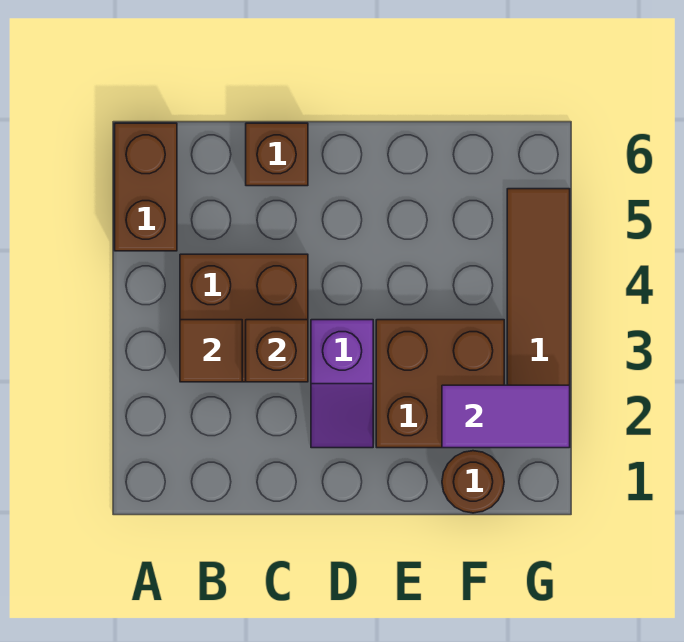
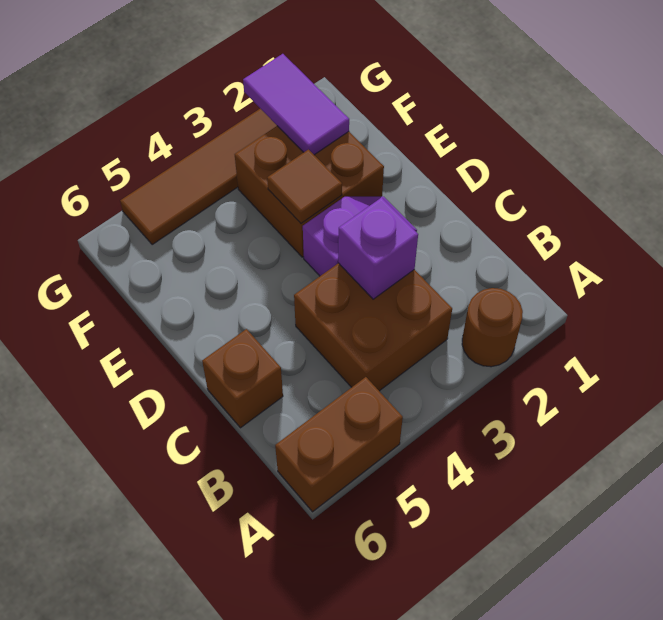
brown 1x1 tile [180,320,242,382] -> brown 1x1 tile moved to [267,150,342,223]
brown 1x1 brick [246,320,308,382] -> purple 1x1 brick [338,198,418,299]
brown 1x1 round brick [442,451,504,513] -> brown 1x1 round brick moved to [462,288,523,367]

